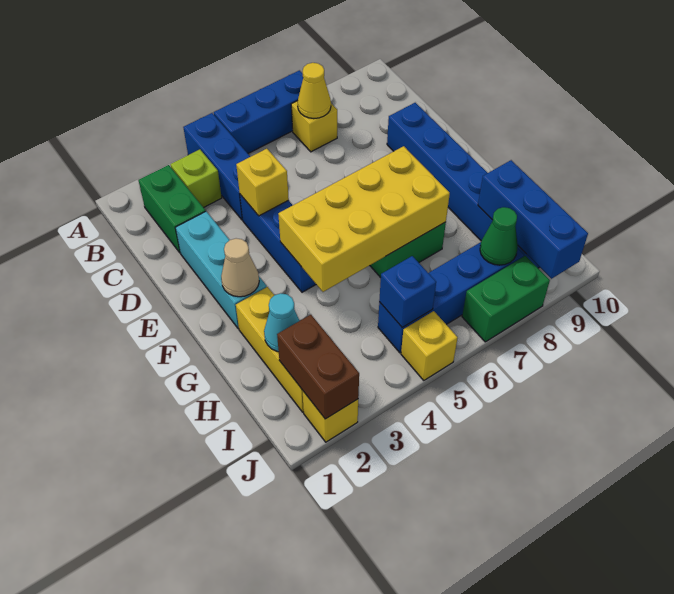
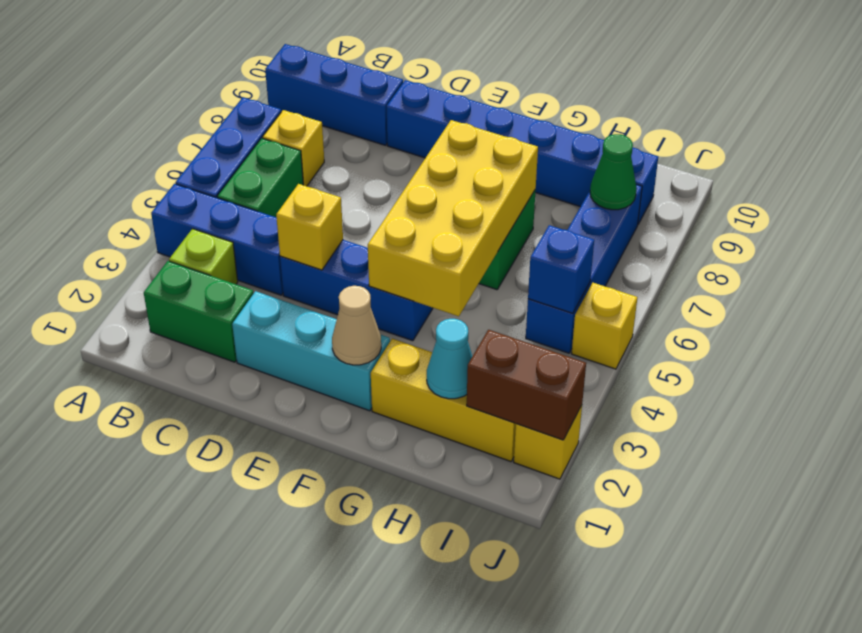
yellow 1x1 cone [298,63,331,119] -> none
blue 1x3 brick [478,160,588,279] -> blue 1x3 brick moved to [265,44,403,145]
green 1x2 brick [462,256,550,342] -> green 1x2 brick moved to [217,138,303,217]

